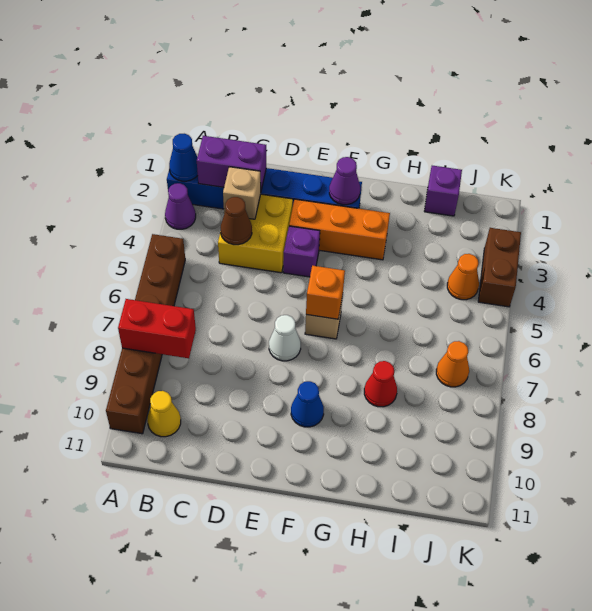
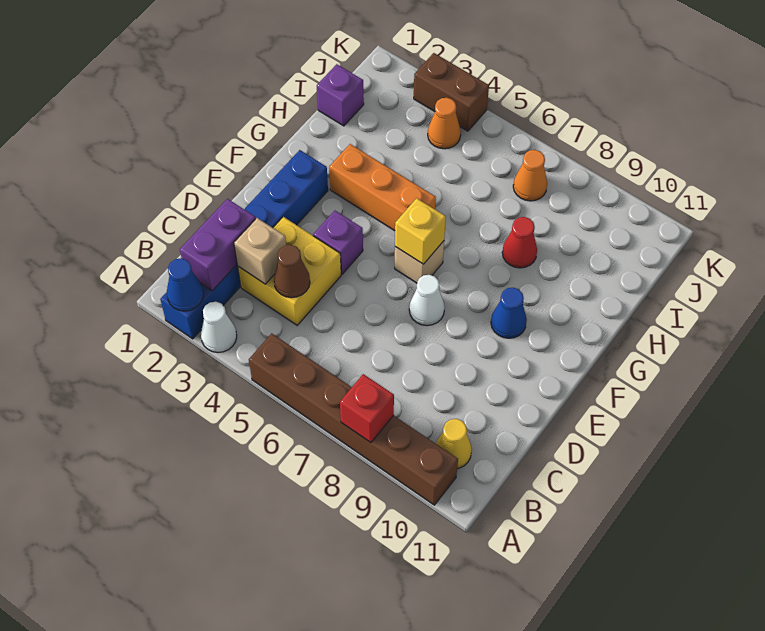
purple 1x1 cone [165,183,196,229] -> white 1x1 cone [201,302,237,352]
red 1x2 brick [118,299,196,358] -> red 1x1 brick [340,374,394,443]
orange 1x3 brick [289,199,390,260] -> orange 1x3 brick turned to [329,144,436,231]
purple 1x1 cone [329,157,360,205] -> none
orange 1x1 brick [306,266,345,319] -> yellow 1x1 brick [395,198,446,264]

